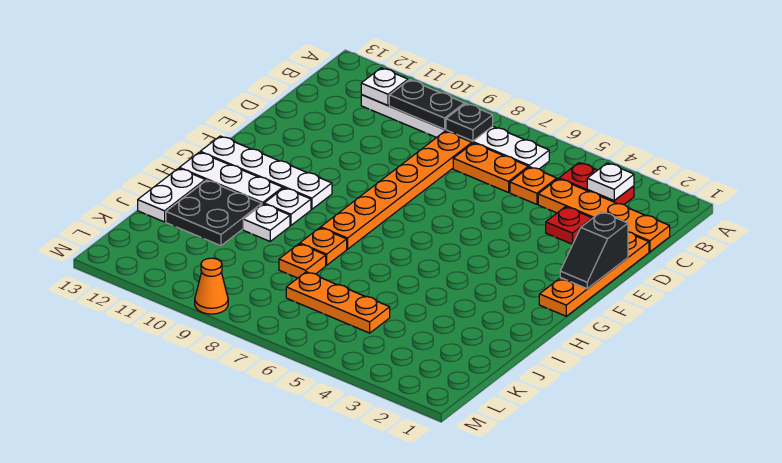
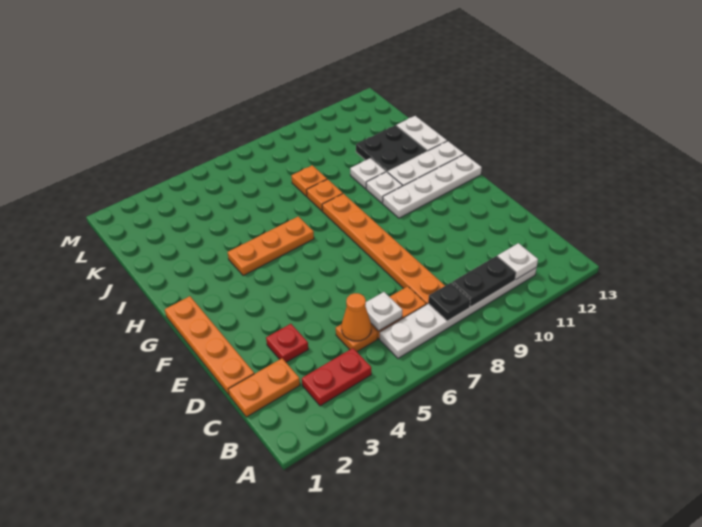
white 1x1 plate [587,163,634,200] -> white 1x1 plate moved to [365,292,402,331]
orange 1x4 plate [538,179,670,252] -> orange 1x2 plate [228,358,300,417]
black 1x2 slope [560,212,628,289] -> none
orange 1x3 plate [286,272,390,333] -> orange 1x3 plate moved to [228,216,314,276]
orange 1x1 cone [195,258,228,314] -> orange 1x1 cone moved to [341,293,371,341]

